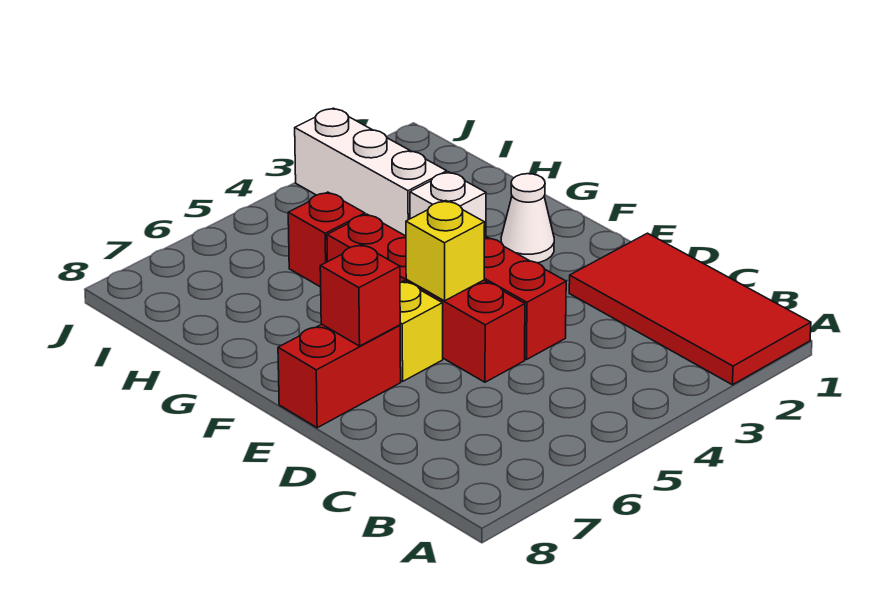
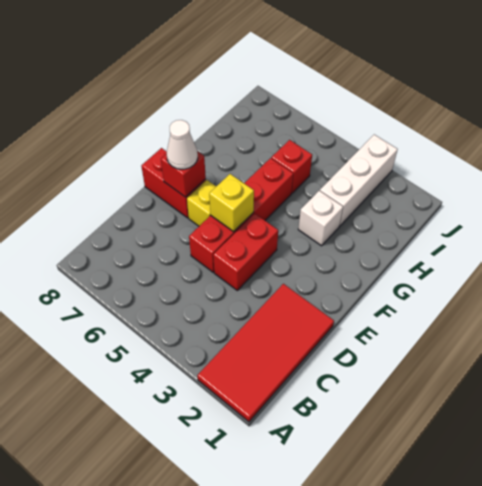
white 1x1 cone [501,174,554,263] -> white 1x1 cone moved to [167,120,198,169]

